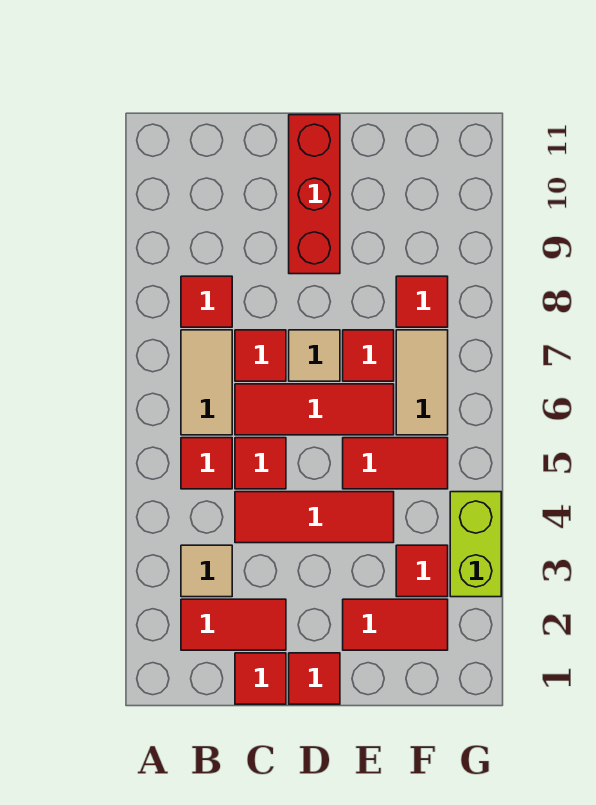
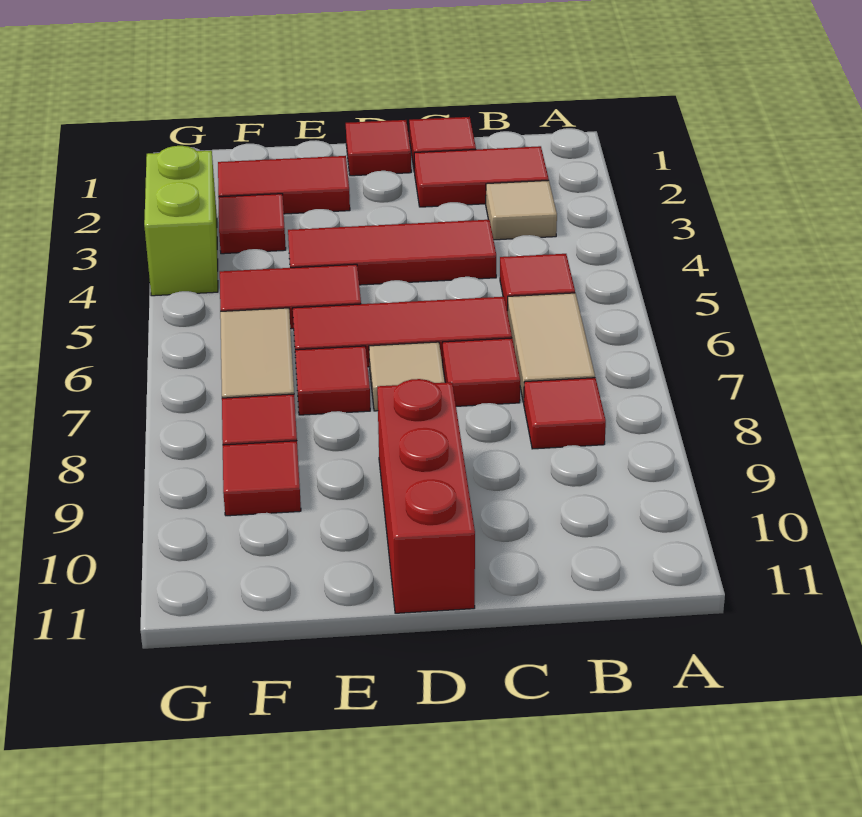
red 1x1 tile [235,438,286,489] -> red 1x1 tile moved to [223,441,301,516]

